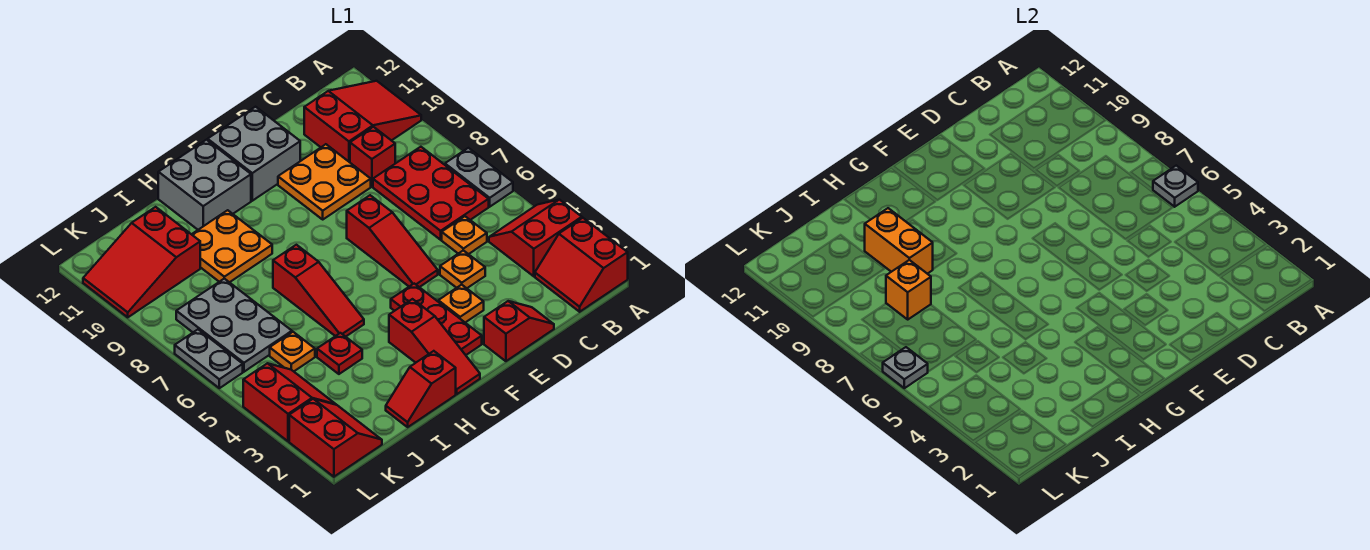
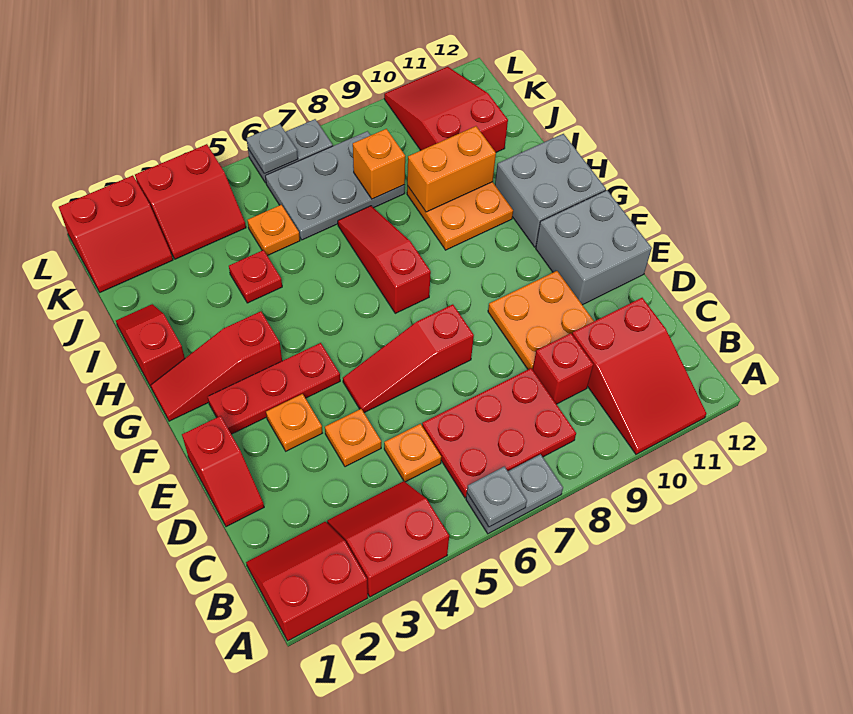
red 2x2 slope [489,200,582,276] -> red 2x2 slope turned to [327,481,449,597]
red 1x3 slope [273,245,364,337] -> red 1x3 slope turned to [338,206,431,313]

